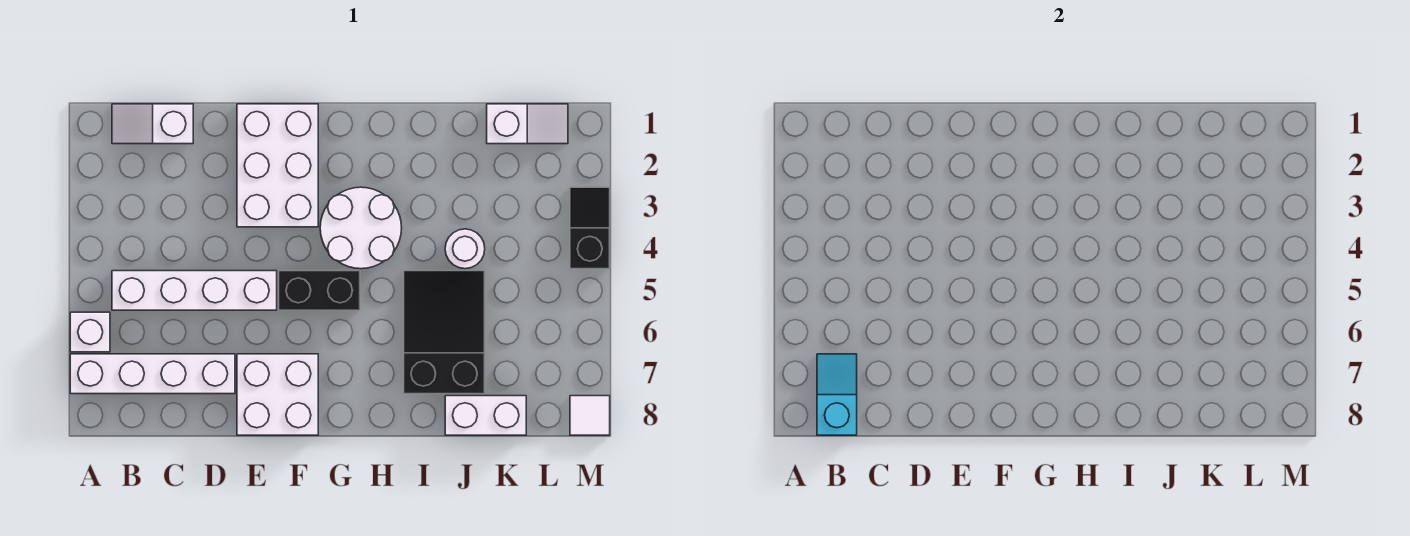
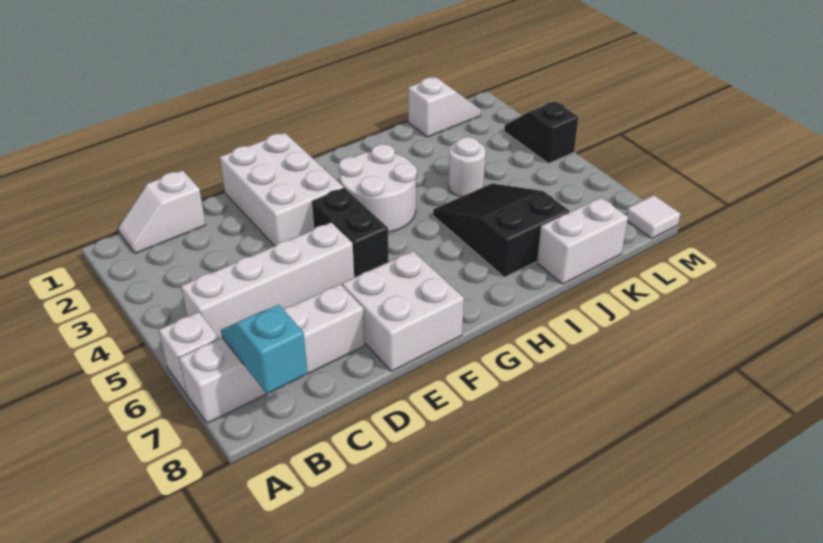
black 1x2 brick [279,271,360,310] -> black 1x2 brick turned to [312,188,389,277]

